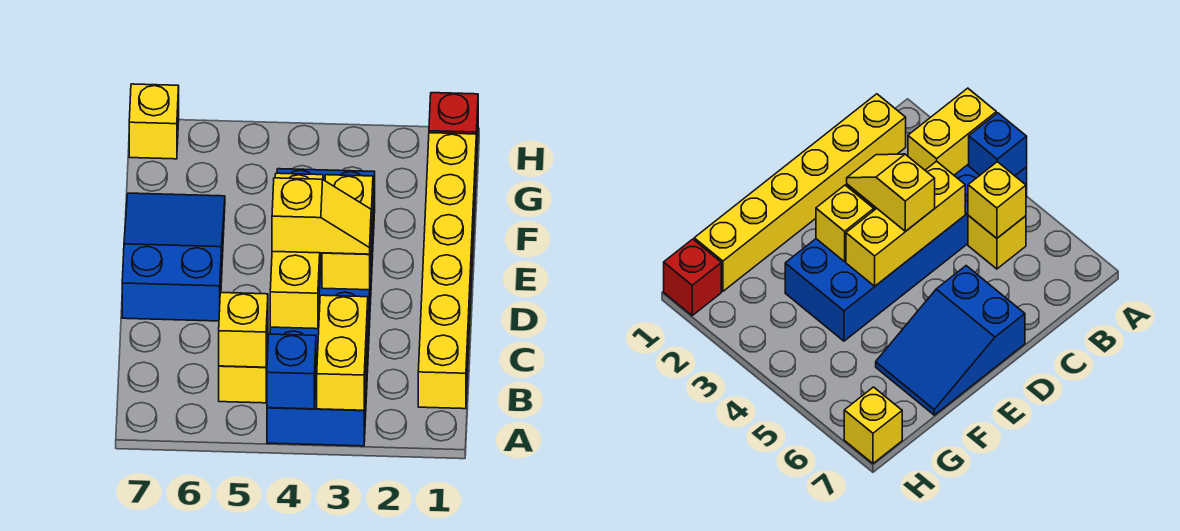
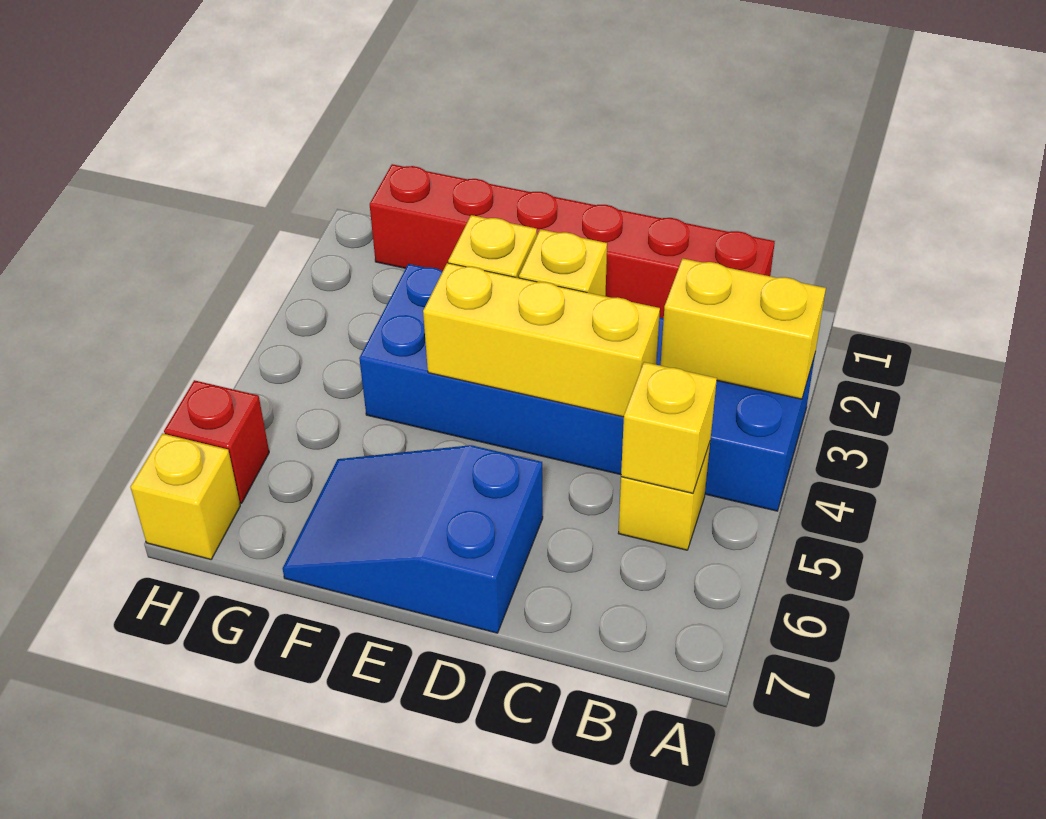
blue 1x1 brick [267,334,316,409] -> none
yellow 1x6 brick [418,133,476,409] -> red 1x6 brick [370,164,775,318]
yellow 1x2 slope [272,178,371,254] -> none
red 1x1 brick [429,93,478,167] -> red 1x1 brick moved to [164,380,269,503]

